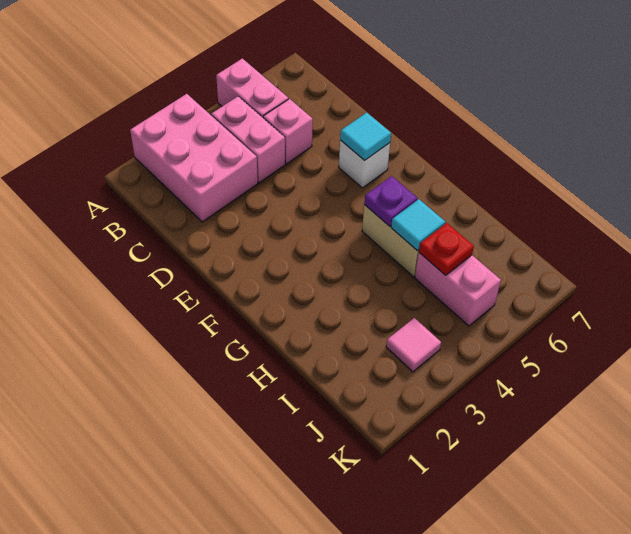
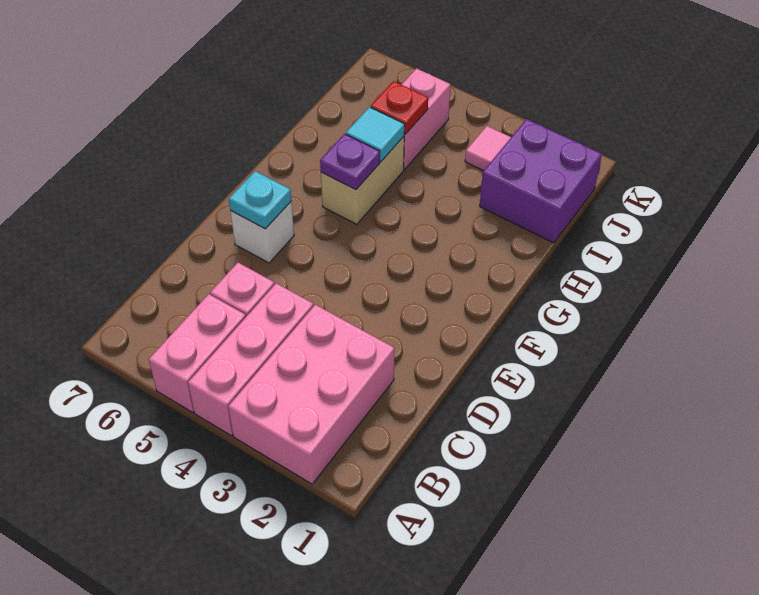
pink 1x2 brick [211,96,285,183] -> pink 1x3 brick [188,283,314,436]
cyan 1x1 tile [340,113,391,161] -> cyan 1x1 plate [229,171,291,229]
none -> purple 2x2 brick [480,119,602,243]

